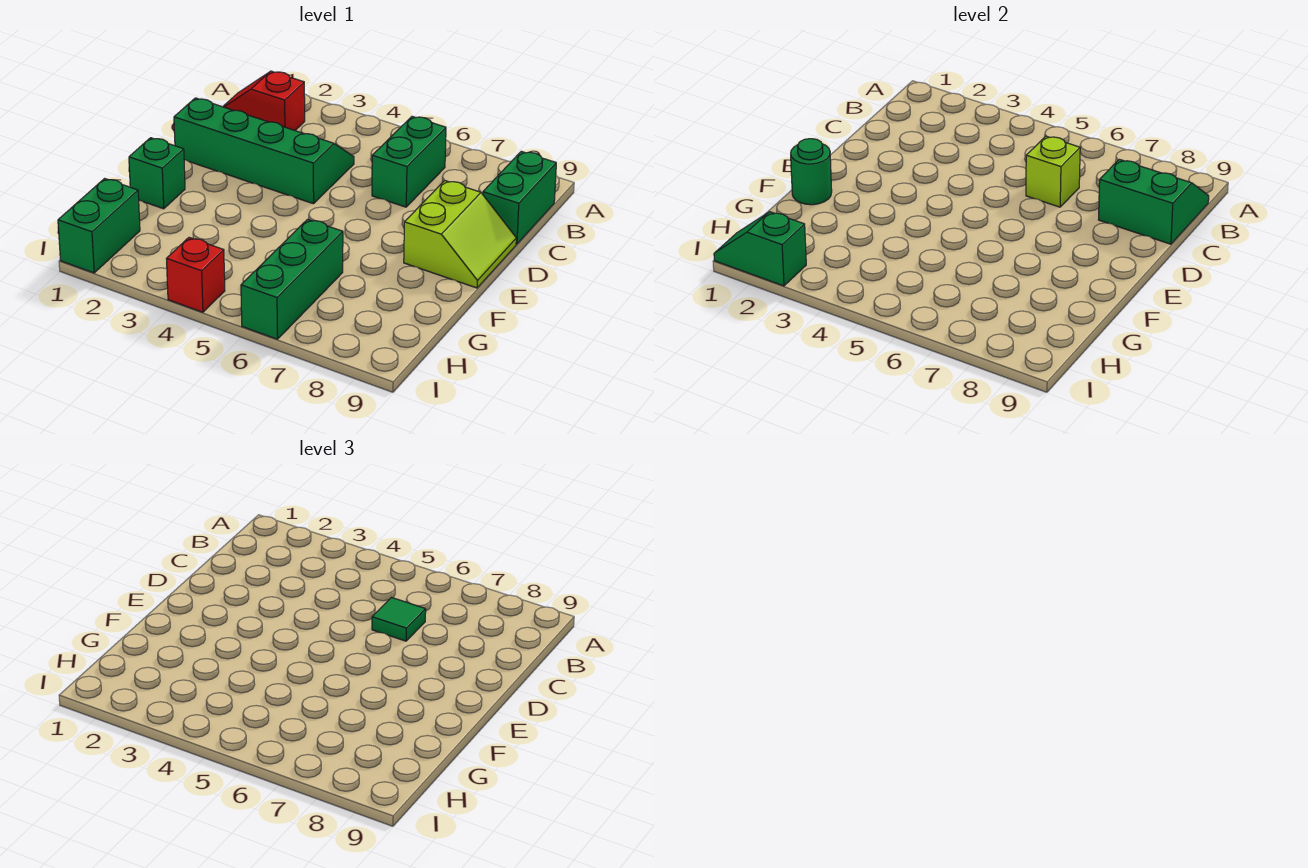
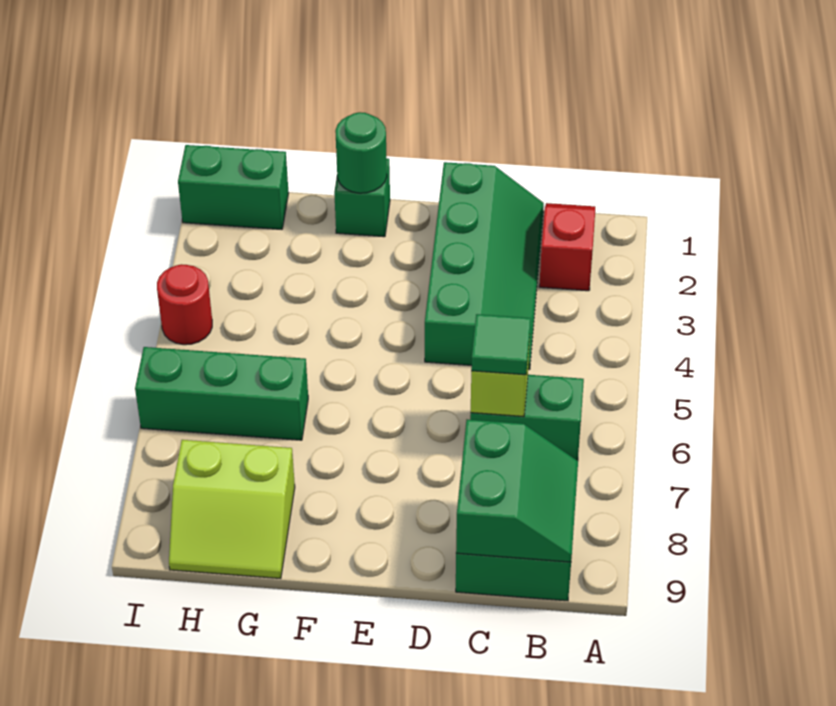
lime 2x2 slope [404,181,516,288] -> lime 2x2 slope moved to [169,440,295,579]
green 1x2 slope [714,212,806,286] -> none
red 1x1 brick [167,238,225,312] -> red 1x1 round brick [157,264,212,345]

